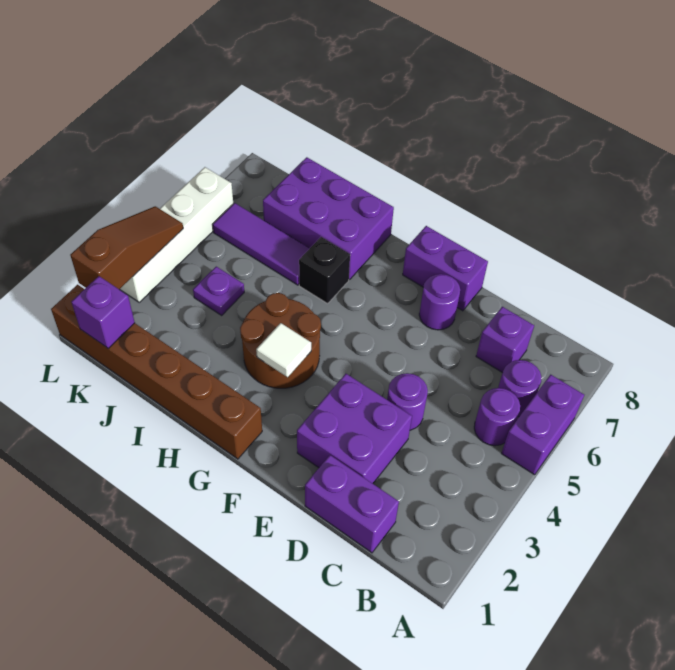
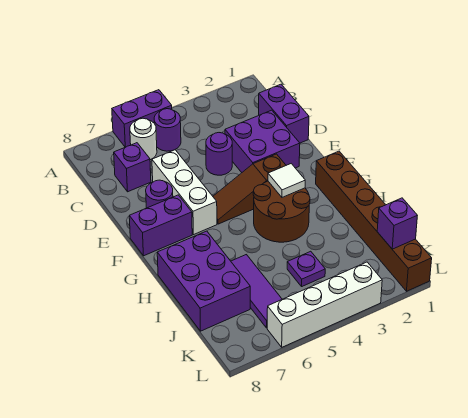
purple 1x1 round brick [498,360,541,417] -> white 1x1 round brick [130,118,157,160]
none -> white 1x3 brick [152,150,217,235]
purple 1x2 brick [403,226,488,311] -> purple 1x2 brick turned to [129,195,192,256]
black 1x1 brick [299,237,350,304] -> none
brown 1x3 slope [70,206,183,289] -> brown 1x3 slope moved to [213,154,286,224]

